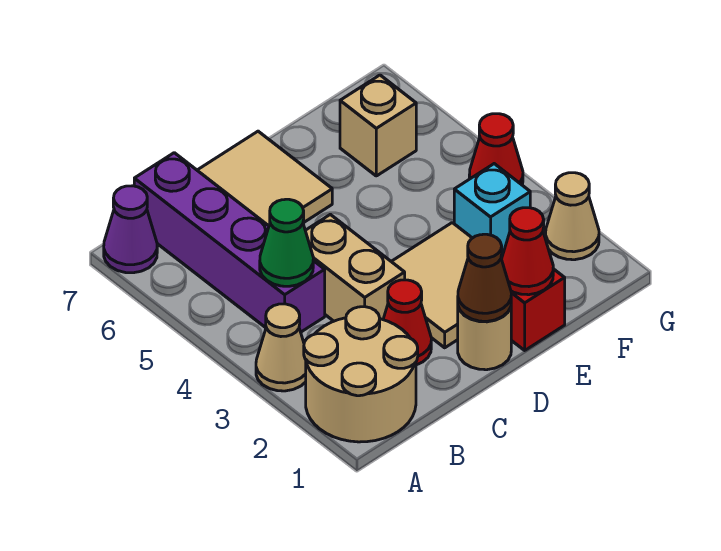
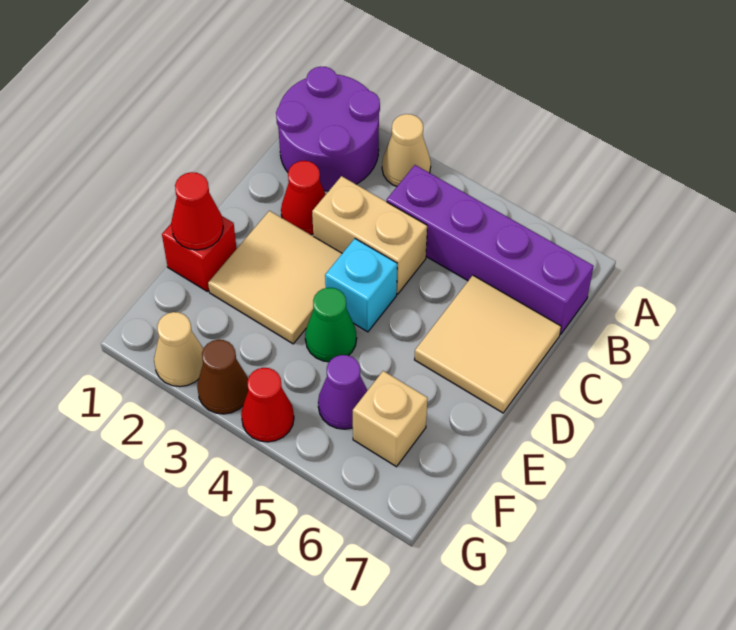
tan 2x2 round brick [304,307,418,442] -> purple 2x2 round brick [276,67,380,191]
purple 1x1 cone [104,186,157,273] -> purple 1x1 cone moved to [318,355,367,429]
green 1x1 cone [260,199,313,286] -> green 1x1 cone moved to [305,288,357,362]
tan 1x1 round brick [458,307,511,370] -> none
brown 1x1 cone [458,234,511,321] -> brown 1x1 cone moved to [197,340,248,414]
cyan 1x1 brick [454,164,530,258] -> cyan 1x1 brick moved to [325,239,397,332]

